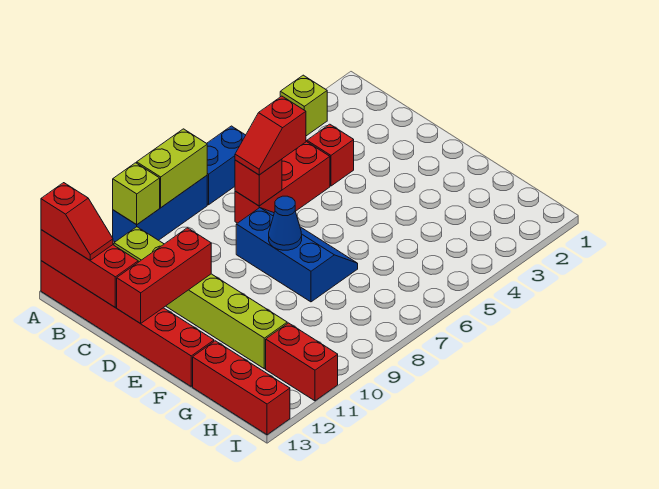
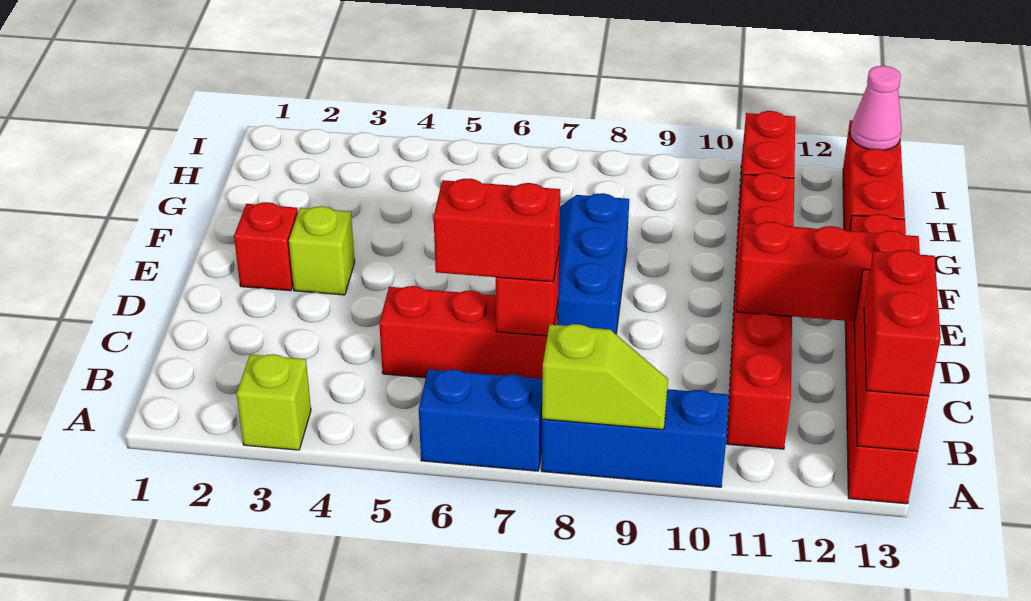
lime 1x2 brick [137,129,207,207] -> lime 1x2 slope [542,324,668,430]
lime 1x1 brick [113,163,160,225] -> lime 1x1 brick moved to [289,206,355,295]
red 1x2 slope [41,183,113,260] -> red 1x2 brick [864,250,941,396]
lime 1x6 brick [114,227,287,369] -> red 1x6 brick [727,173,794,449]
red 1x1 brick [307,124,354,186] -> red 1x1 brick moved to [234,202,298,291]
red 1x2 slope [235,96,306,175] -> red 1x2 brick [434,179,560,282]
blue 1x1 cone [269,196,302,250] -> none
none -> pink 1x1 cone [850,66,902,150]

